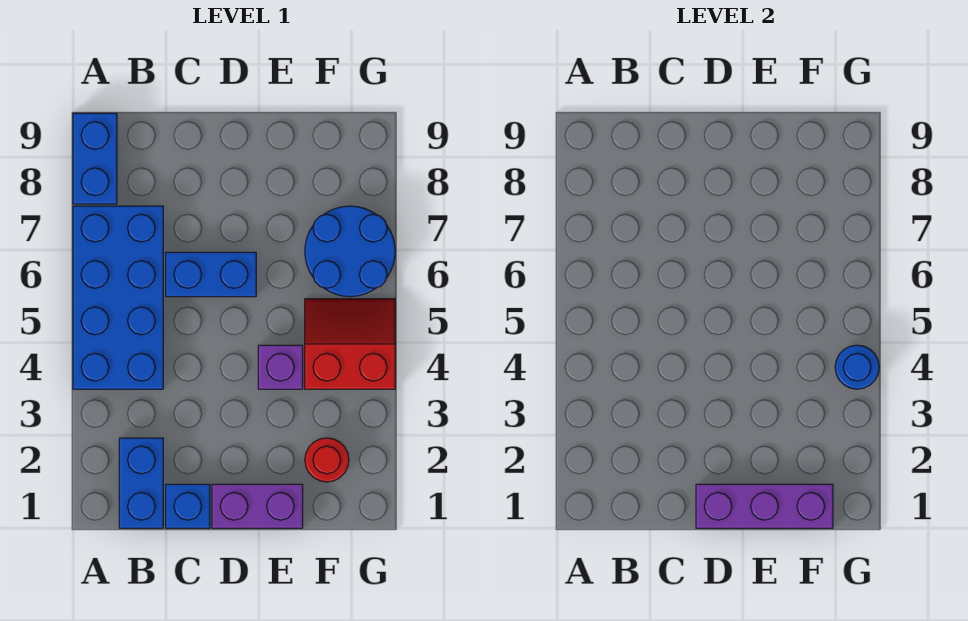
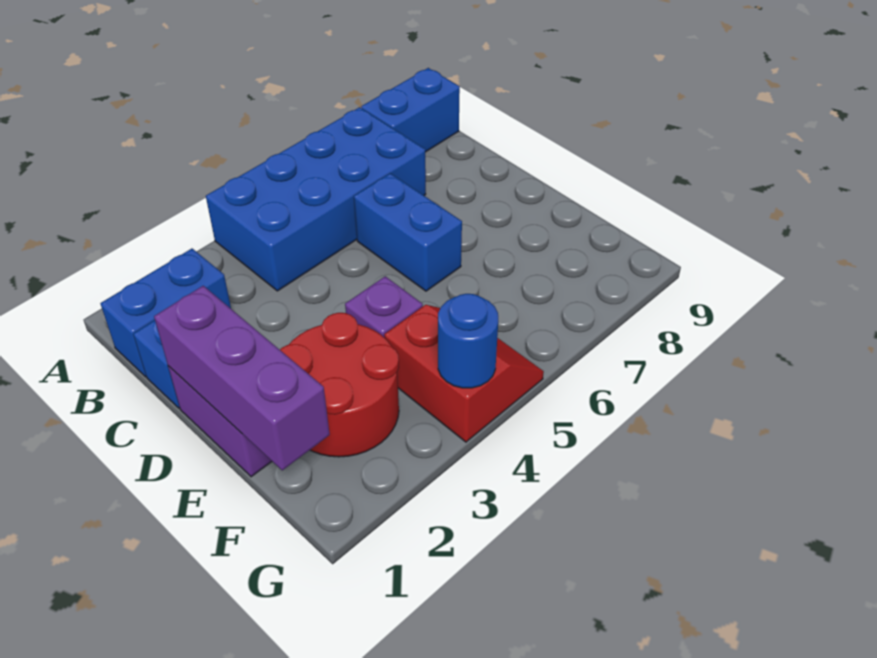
red 1x1 round brick [305,438,349,482] -> red 2x2 round brick [280,313,399,457]
blue 2x2 round brick [305,206,395,297] -> none

